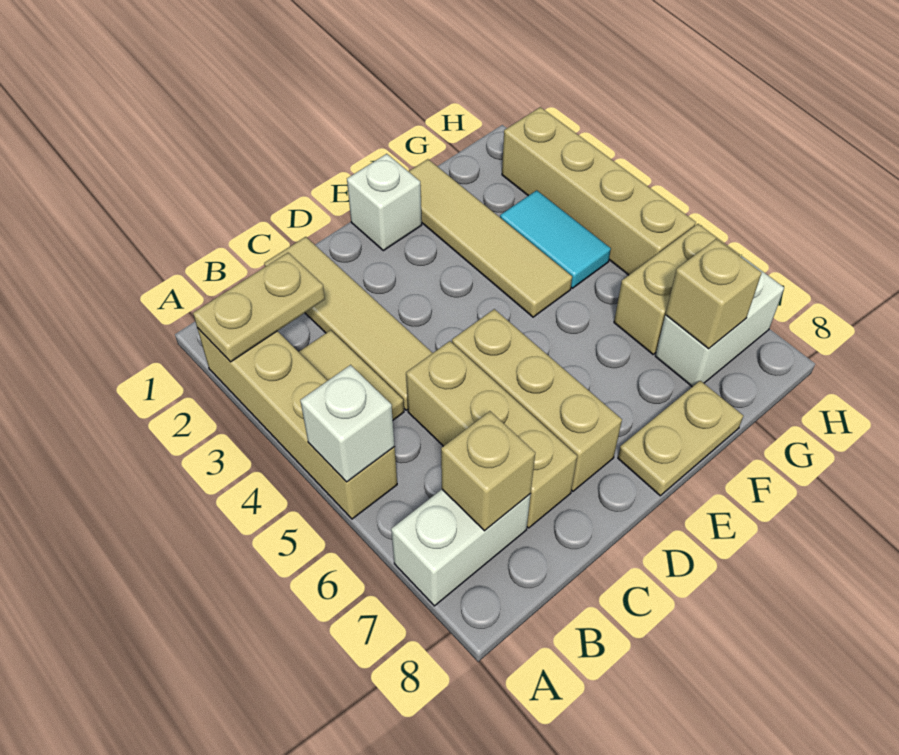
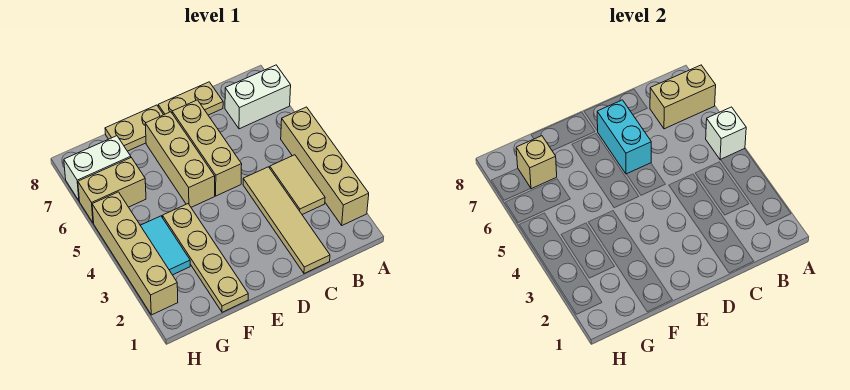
tan 1x2 plate [193,253,325,362] -> tan 1x2 plate moved to [158,82,223,115]
tan 1x1 brick [441,411,535,531] -> tan 1x2 brick [650,65,716,129]
tan 1x3 brick [406,341,577,528] -> tan 1x3 brick moved to [145,112,215,207]
none -> cyan 1x2 brick [597,100,651,174]
white 1x1 brick [347,154,422,251] -> none
tan 1x4 tile [408,159,572,317] -> tan 1x4 plate [163,204,248,312]

